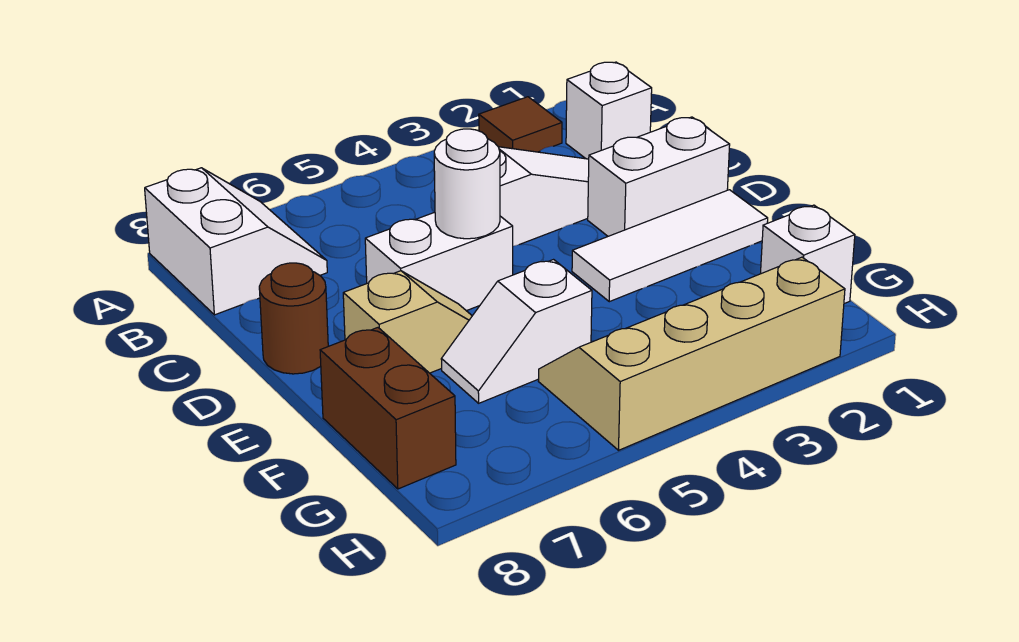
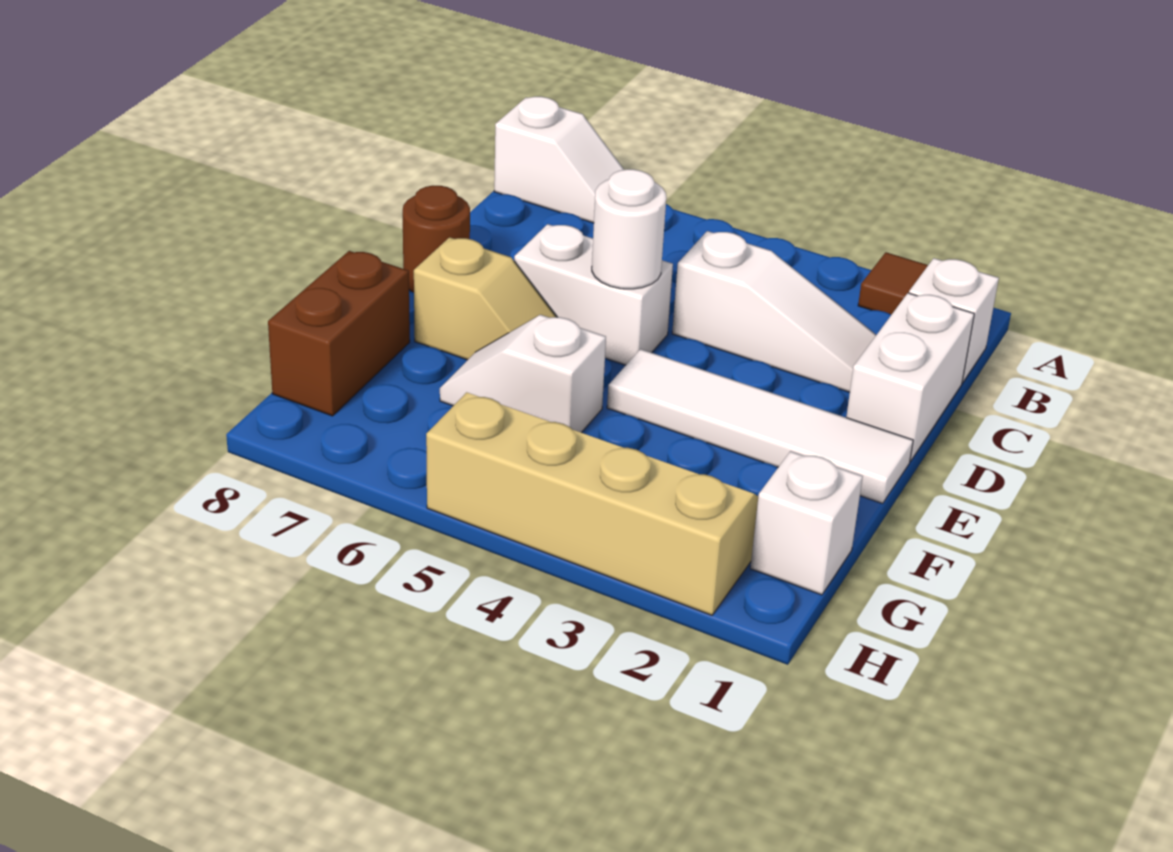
white 2x2 slope [145,168,327,315] -> white 1x2 slope [494,97,624,223]
white 1x2 brick [588,117,730,236] -> white 1x2 brick turned to [846,293,974,461]
white 1x3 tile [572,190,768,302] -> white 1x4 tile [607,349,913,503]

